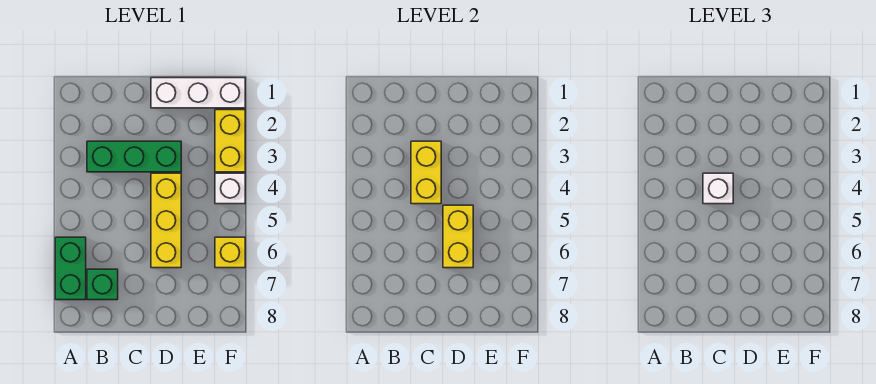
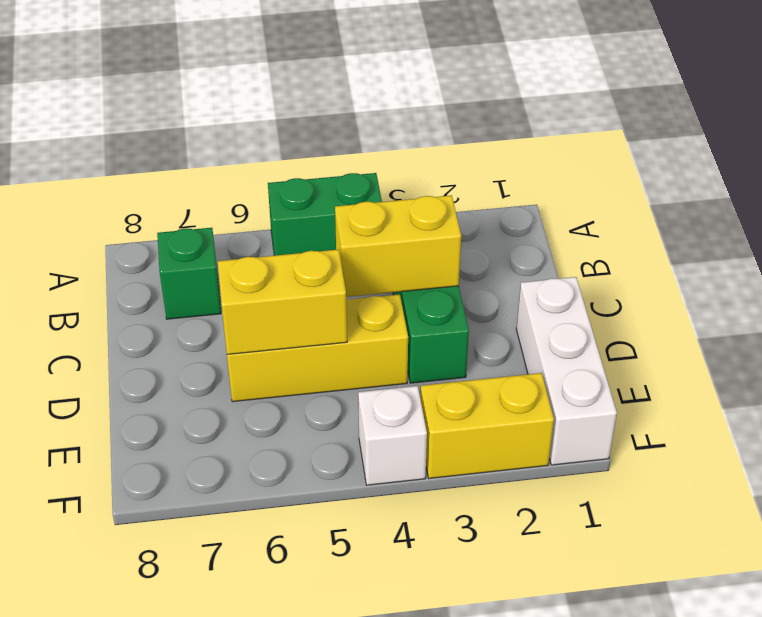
green 1x2 brick [55,237,86,300] -> green 1x2 brick moved to [268,173,382,256]
white 1x1 brick [703,173,733,204] -> none
yellow 1x1 brick [215,237,245,268] -> none

